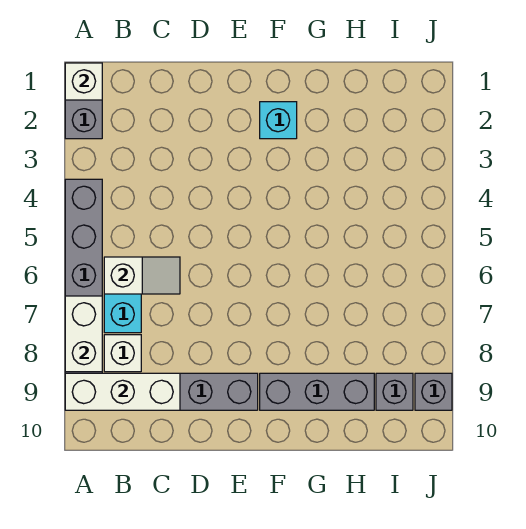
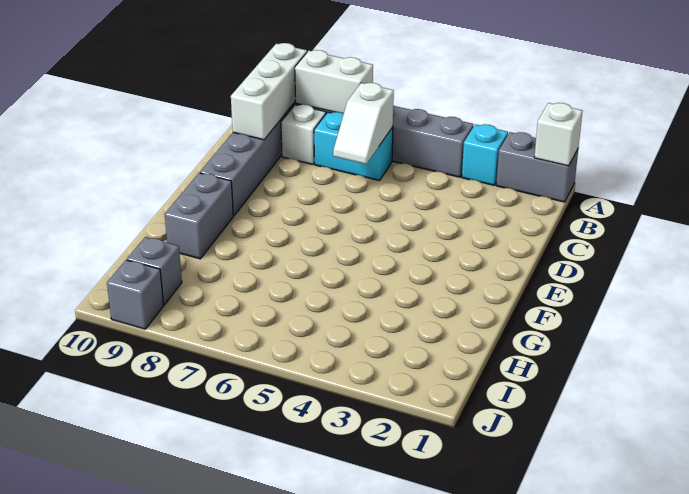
cyan 1x1 brick [260,102,297,139] -> cyan 1x1 brick moved to [462,124,508,185]
grey 1x3 brick [260,373,374,410] -> grey 1x2 brick [165,173,233,259]

